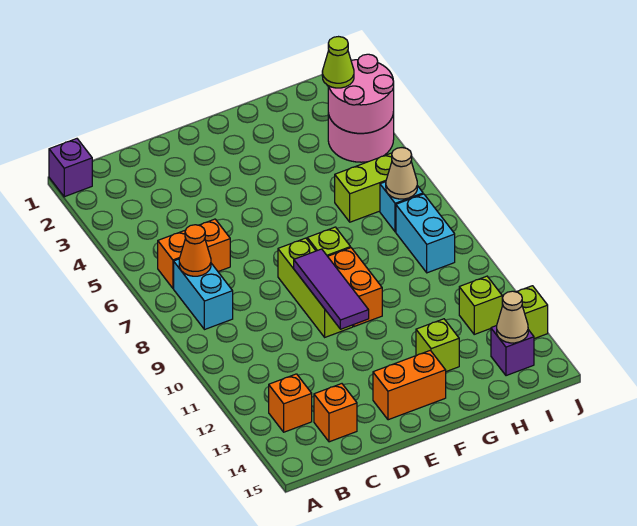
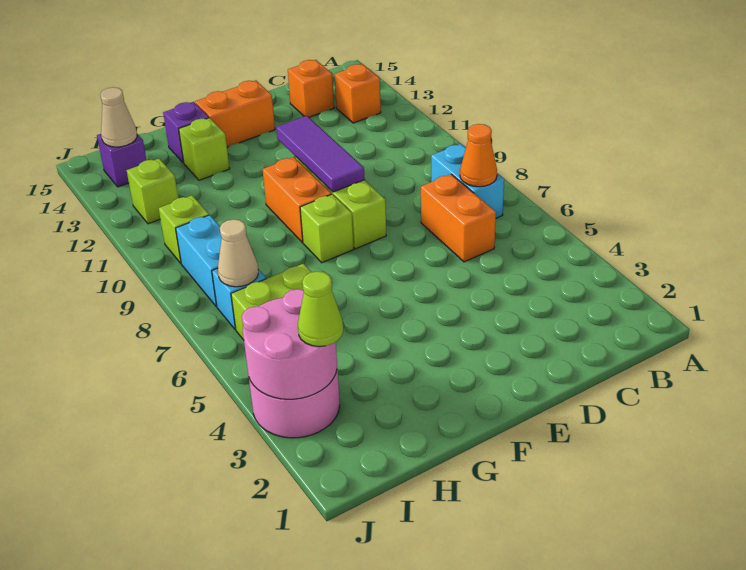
purple 1x1 brick [49,139,92,197] -> purple 1x1 brick moved to [163,102,209,163]
orange 1x2 brick [158,219,230,288] -> orange 1x2 brick turned to [421,174,496,262]
lime 1x1 brick [517,286,548,339] -> lime 1x1 brick moved to [159,196,209,263]

